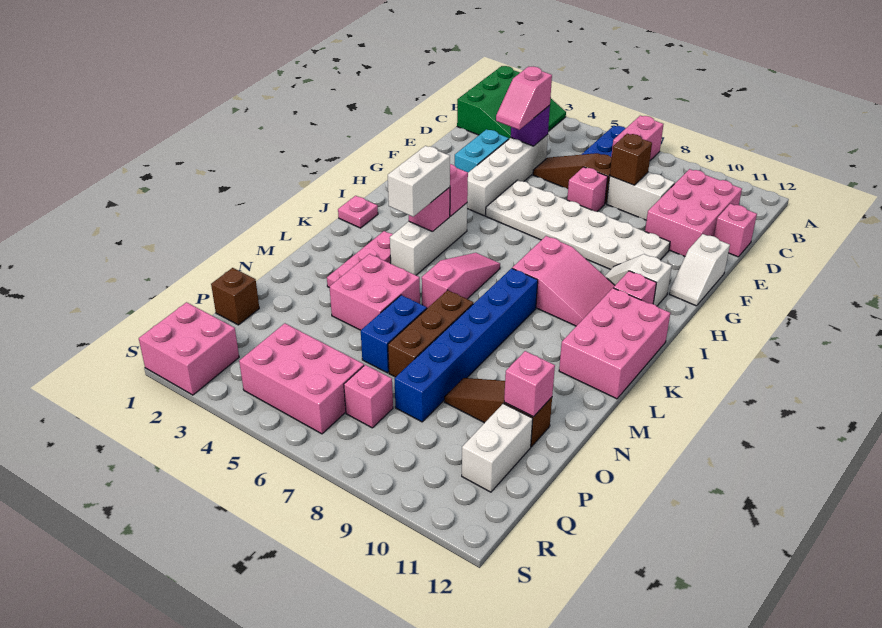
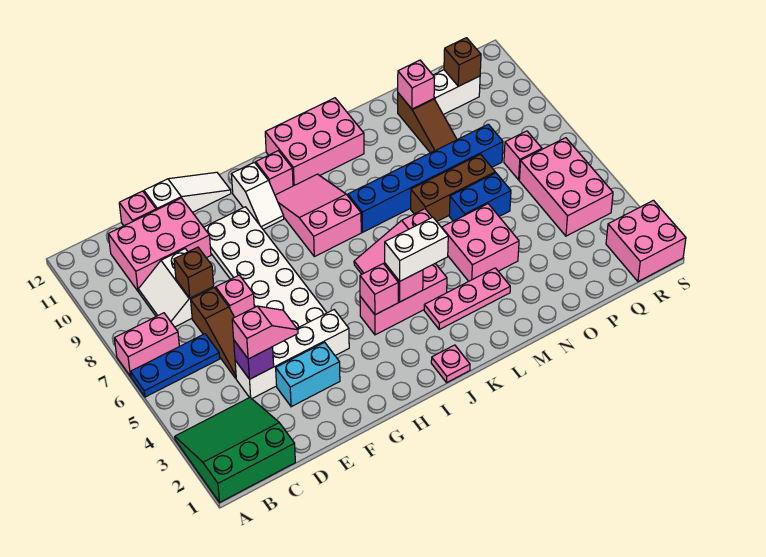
white 1x2 slope [669,234,730,306] -> white 1x3 slope [144,172,231,212]
white 1x3 brick [390,203,467,275] -> pink 1x3 brick [360,263,447,335]
brown 1x1 brick [211,268,259,325] -> brown 1x1 brick moved to [444,38,481,86]

